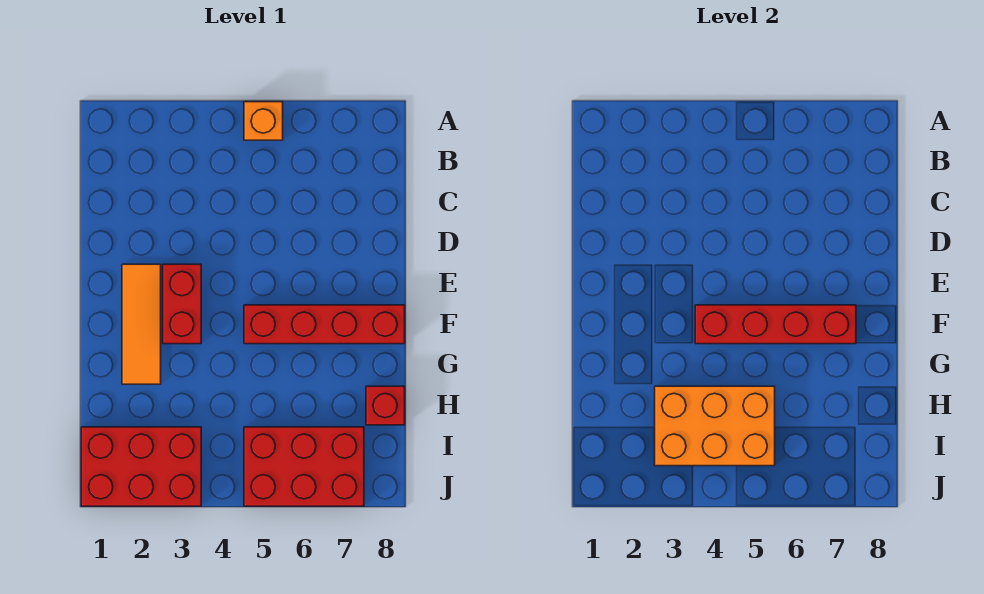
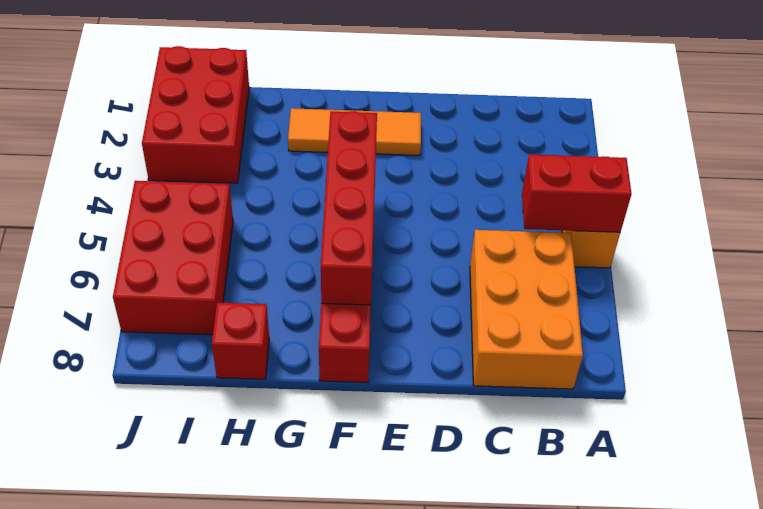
red 1x2 brick [163,264,201,344] -> red 1x2 brick moved to [522,155,631,232]
orange 2x3 brick [655,386,775,466] -> orange 2x3 brick moved to [470,230,583,389]

